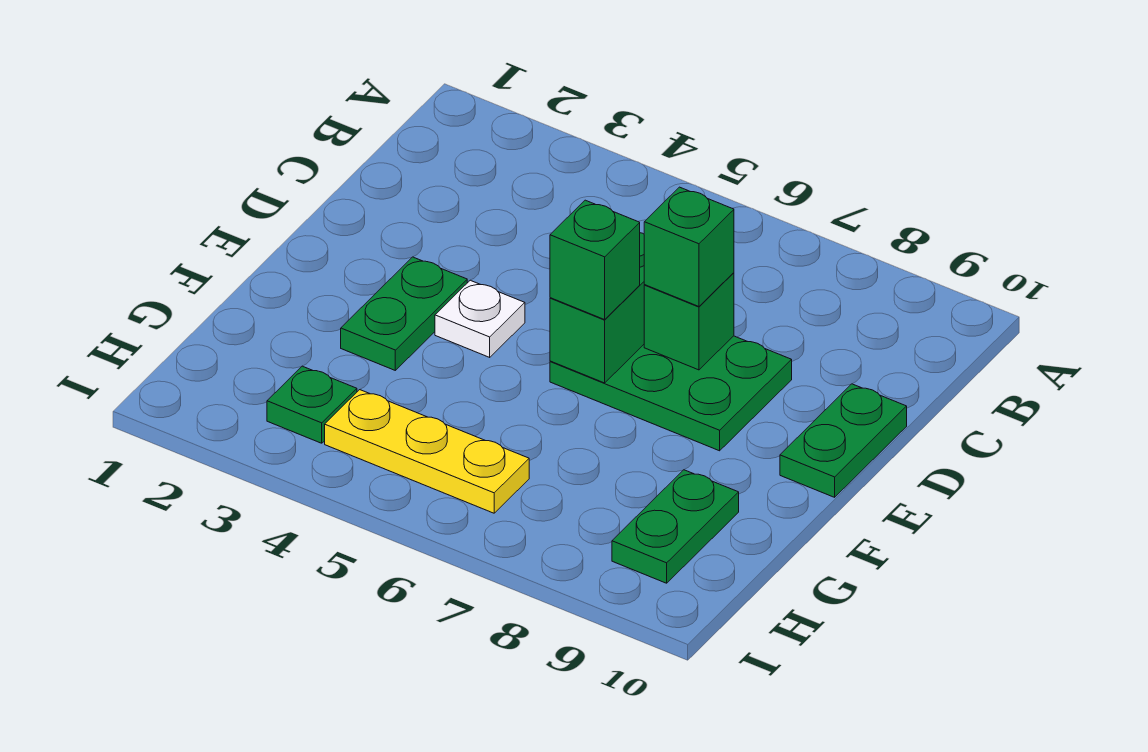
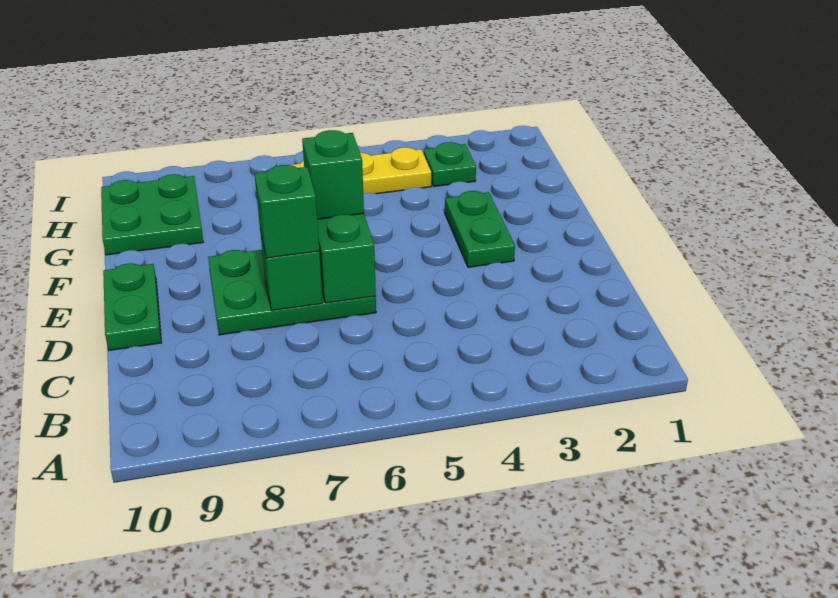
white 1x1 plate [435,280,525,357] -> none
green 1x2 plate [612,470,739,583] -> green 2x2 plate [101,174,203,255]

